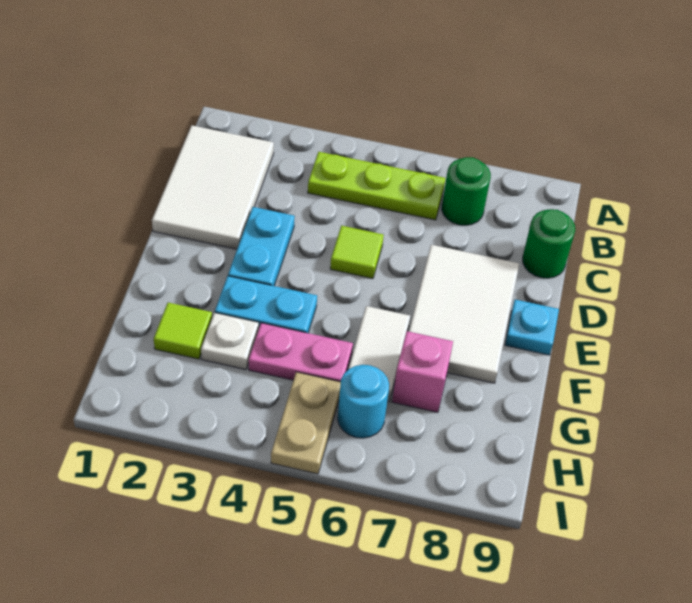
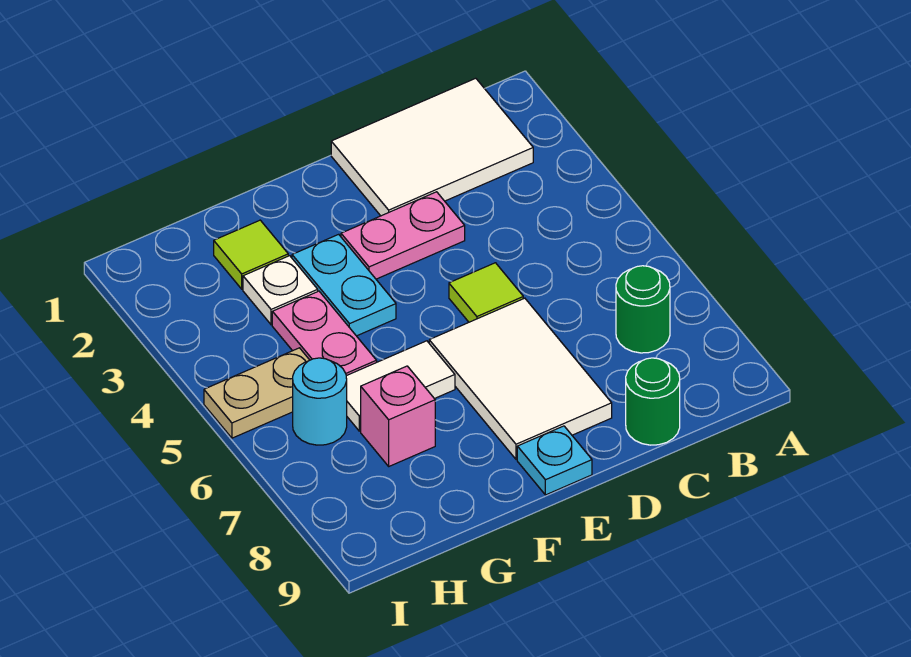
lime 1x3 plate [308,152,445,220] -> none
cyan 1x2 plate [228,207,295,286] -> pink 1x2 plate [341,192,465,279]
white 2x3 tile [409,245,519,383] -> white 2x3 tile turned to [429,298,612,459]

